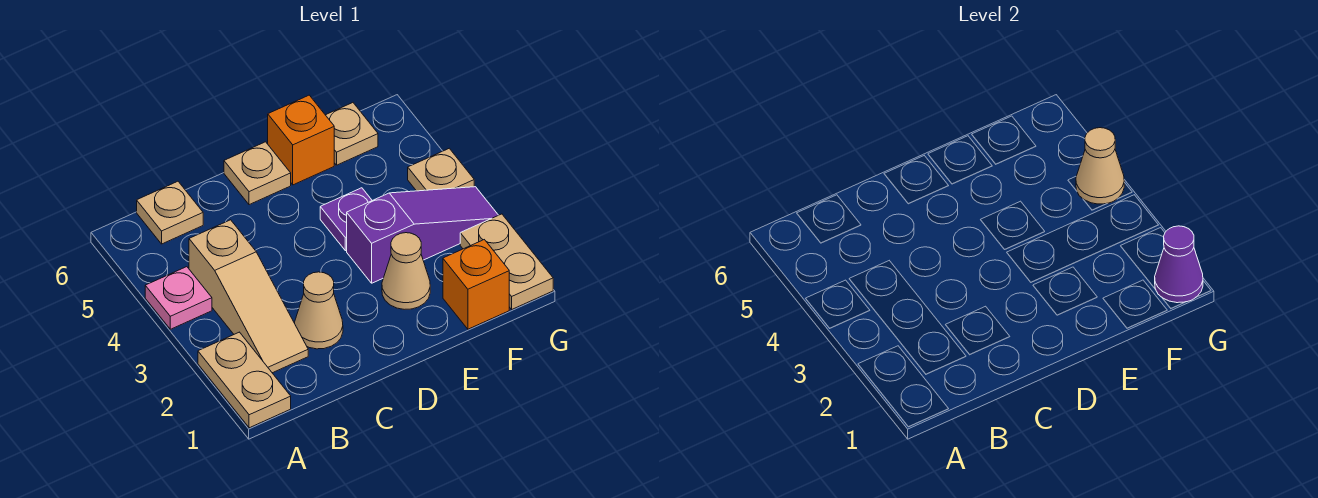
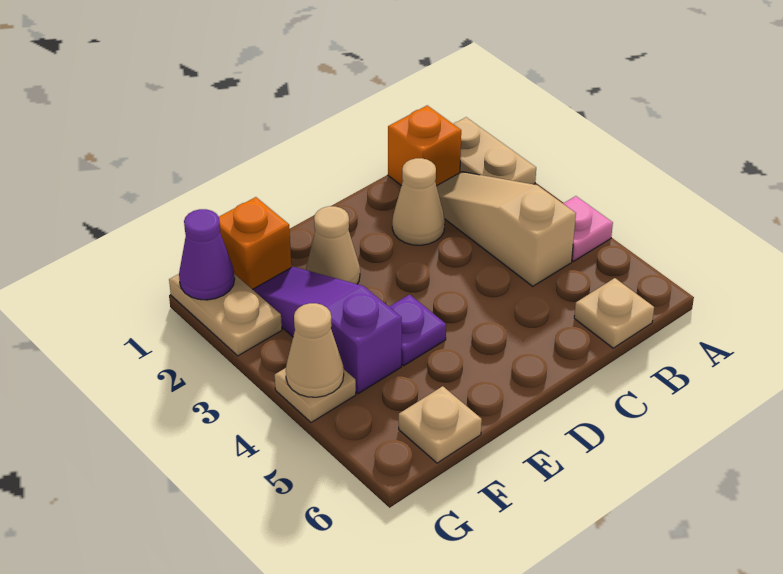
tan 1x1 plate [224,142,291,205] -> none
purple 1x3 slope [347,187,498,283] -> purple 1x3 slope turned to [252,267,402,394]
orange 1x1 brick [268,95,334,185] -> orange 1x1 brick moved to [388,105,461,186]

